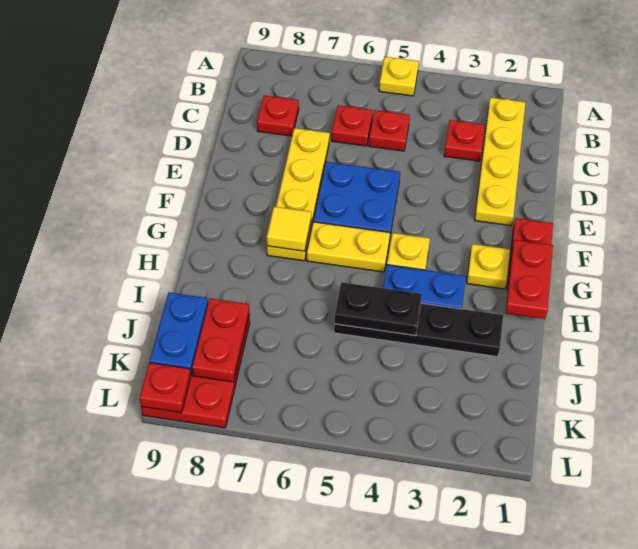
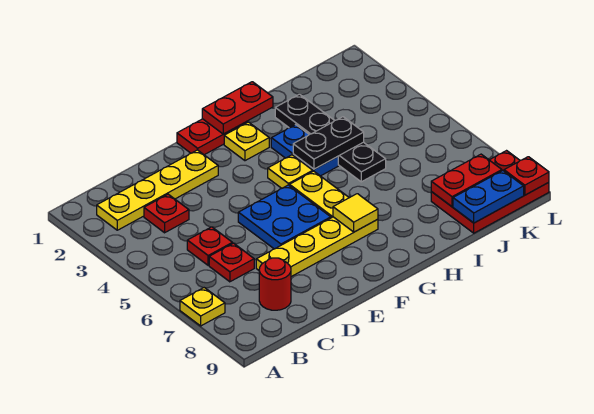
yellow 1x1 plate [379,57,419,96] -> yellow 1x1 plate moved to [180,288,225,326]
red 1x1 plate [257,96,299,136] -> red 1x1 round brick [259,258,291,310]
black 1x2 plate [334,282,422,336] -> black 1x2 plate turned to [293,117,364,169]

